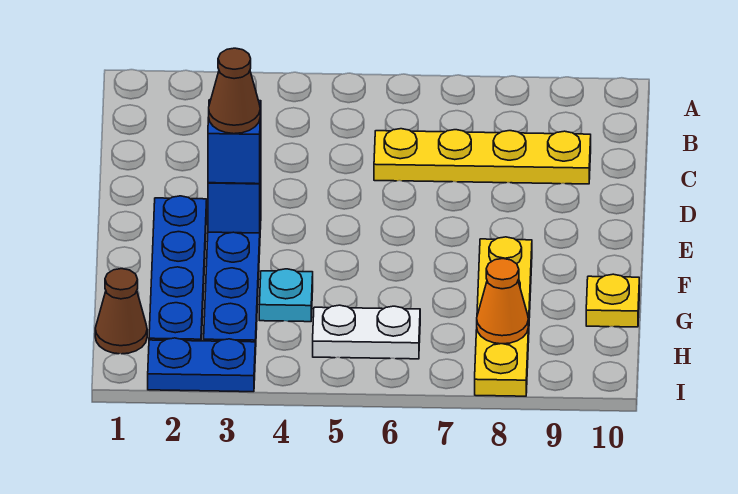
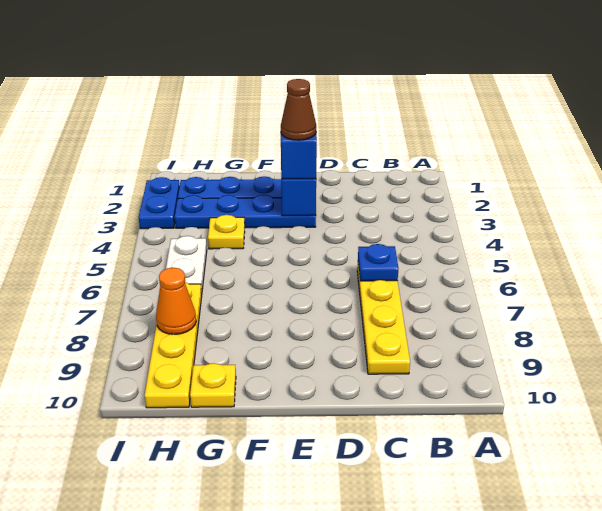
none -> blue 1x1 plate [358,244,399,281]
yellow 1x4 plate [475,237,532,396] -> yellow 1x4 plate turned to [145,282,202,408]
cyan 1x1 plate [259,269,313,322] -> yellow 1x1 plate [208,215,245,249]
brown 1x1 cone [95,269,147,354] -> none

